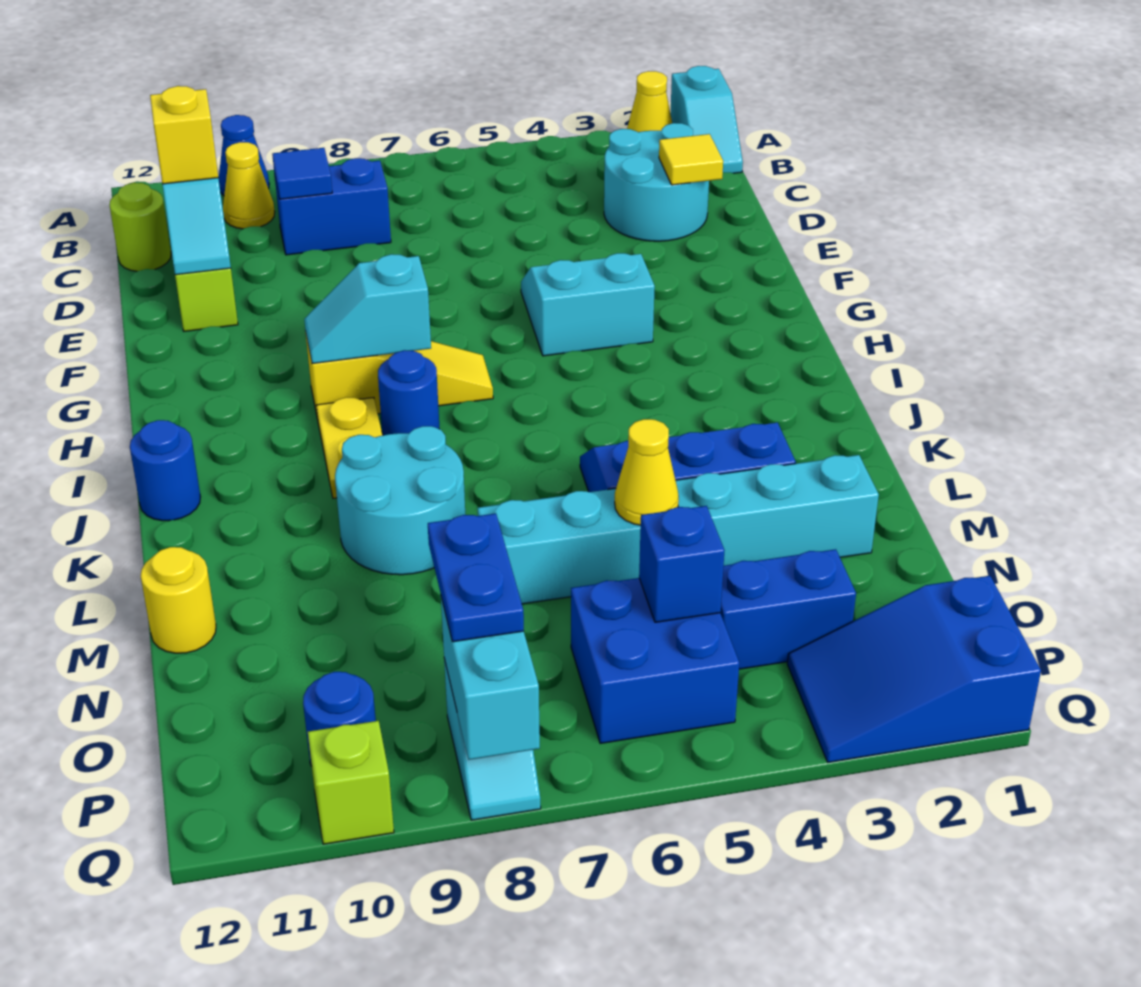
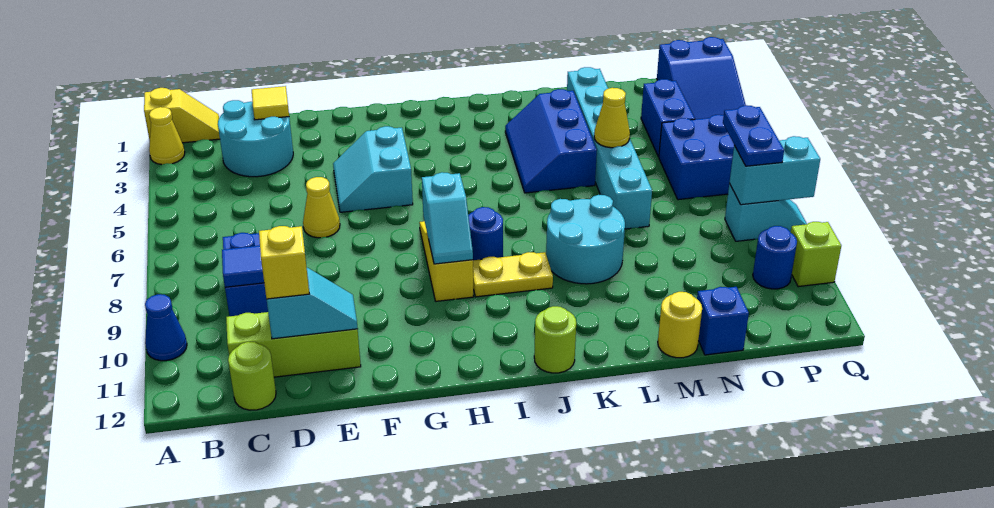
cyan 1x2 slope [670,66,743,173] -> yellow 1x2 slope [144,88,220,143]
yellow 1x1 cone [223,142,275,229] -> yellow 1x1 cone moved to [303,177,340,238]
blue 1x1 round brick [130,420,200,521] -> lime 1x1 round brick [534,306,576,373]
blue 1x1 brick [639,506,725,622] -> blue 1x1 brick moved to [697,287,749,355]
blue 1x2 plate [428,514,524,642] -> blue 1x2 plate turned to [723,105,784,166]

